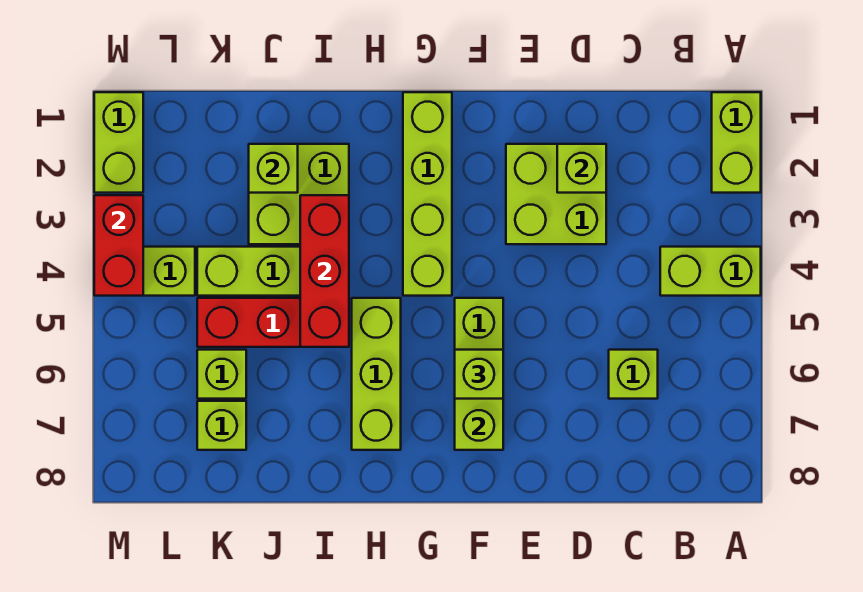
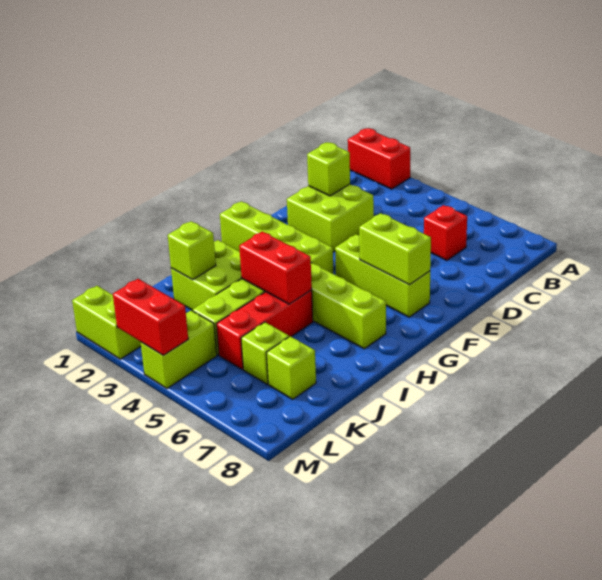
lime 1x2 brick [712,92,761,193] -> red 1x2 brick [348,128,410,189]
lime 1x2 brick [660,247,761,296] -> none
lime 1x1 brick [609,350,658,399] -> red 1x1 brick [424,205,467,260]
lime 1x1 brick [455,350,503,399] -> none
red 1x3 brick [300,195,349,347] -> red 1x2 brick [239,232,312,304]

